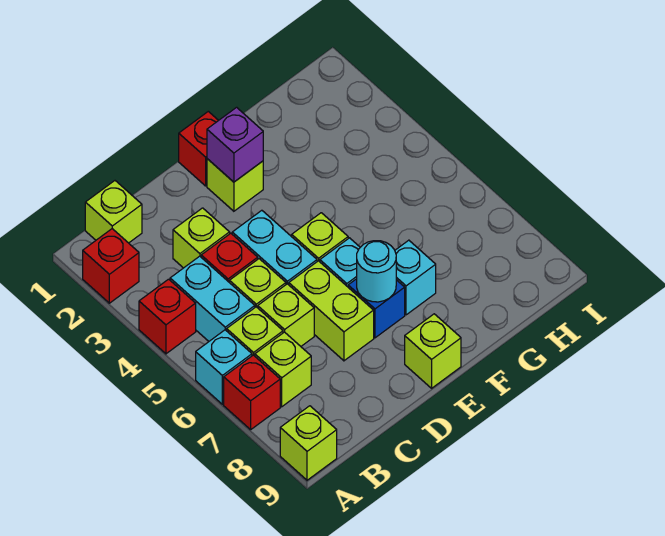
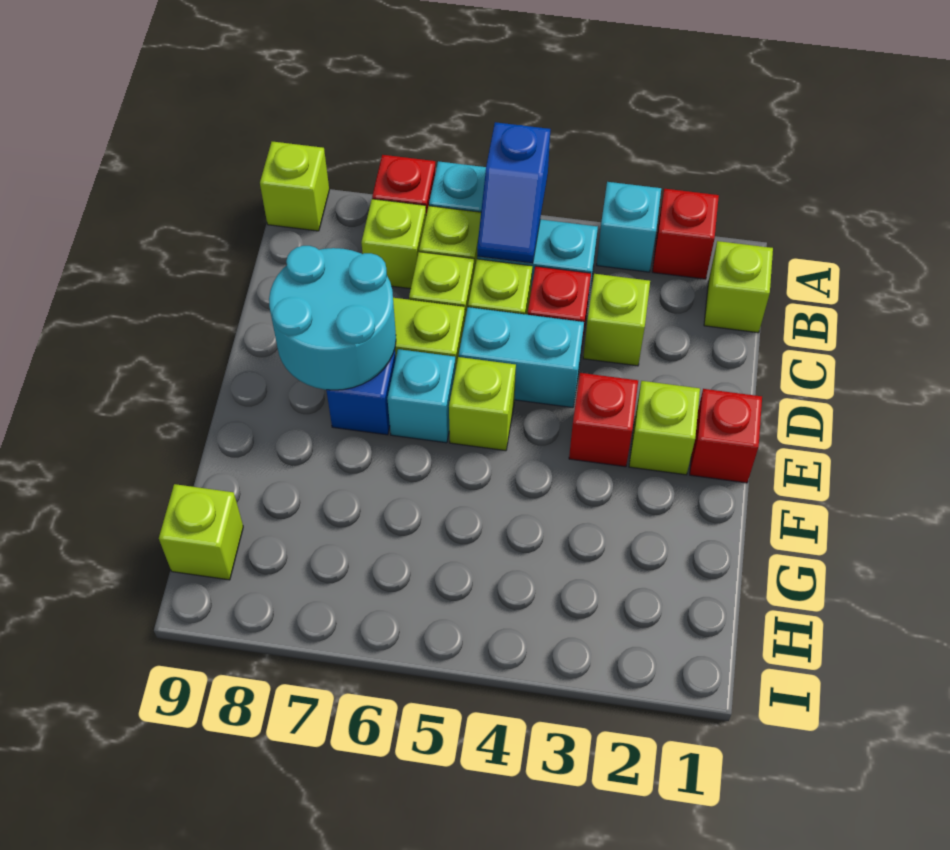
red 1x1 brick [139,279,196,354] -> red 1x1 brick moved to [569,373,638,467]
none -> blue 1x2 slope [477,122,550,263]
purple 1x1 brick [207,107,263,182] -> none
cyan 1x1 round brick [357,241,396,302] -> cyan 2x2 round brick [269,246,396,390]
lime 1x1 brick [405,314,461,388] -> lime 1x1 brick moved to [159,484,243,580]
cyan 1x1 brick [395,240,436,315] -> cyan 1x1 brick moved to [597,182,661,272]

